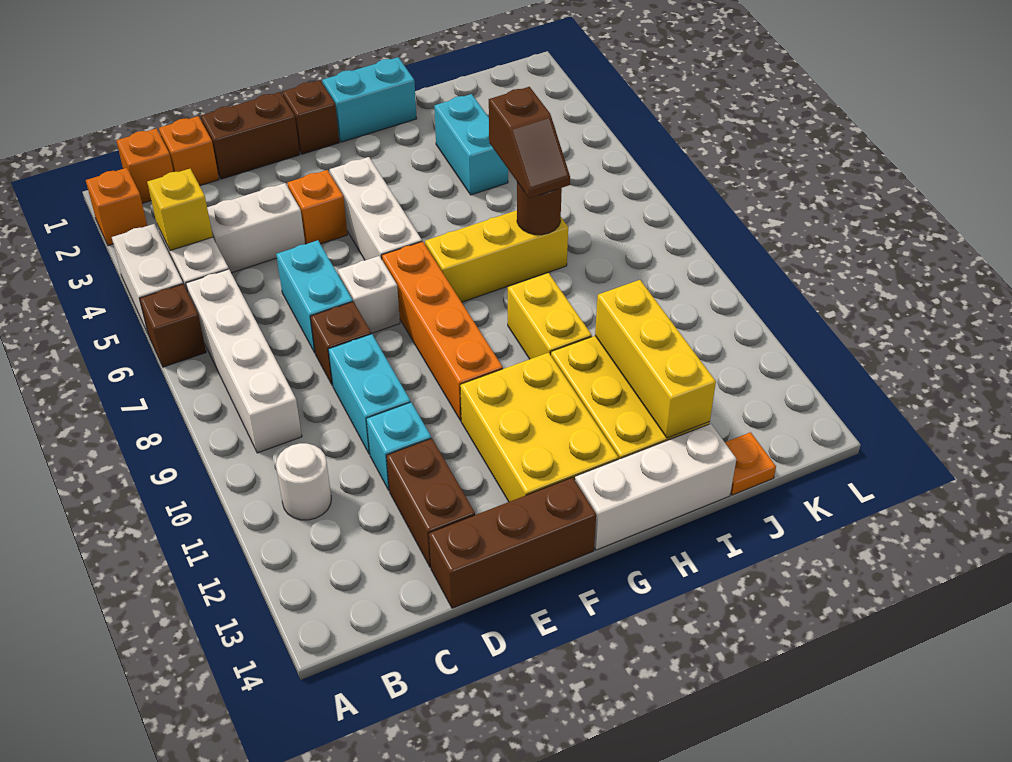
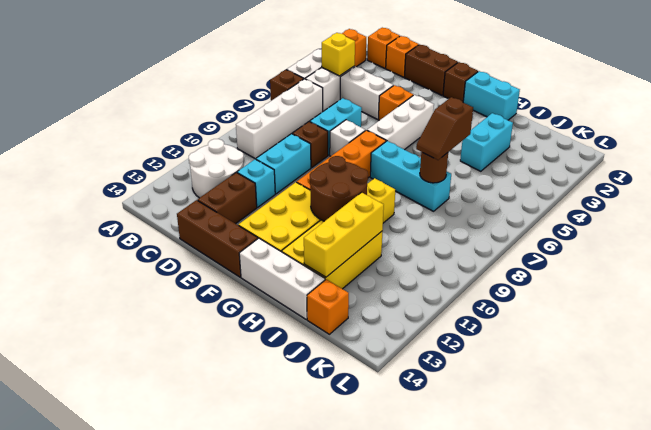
white 1x1 round brick [276,443,331,520] -> white 2x2 round brick [189,139,244,198]
yellow 1x3 brick [425,210,568,302] -> cyan 1x3 brick [370,141,451,211]
none -> brown 2x2 round brick [310,156,368,221]
orange 1x1 plate [725,432,776,495] -> orange 1x1 brick [307,279,349,334]

